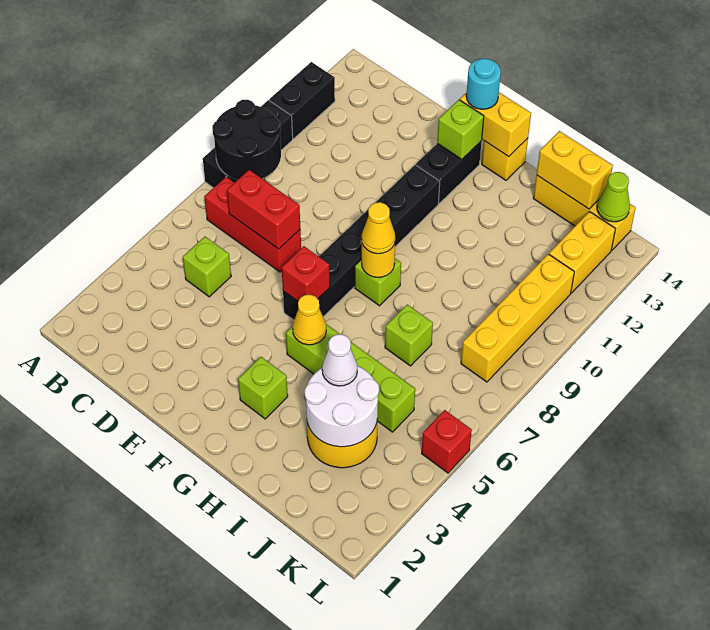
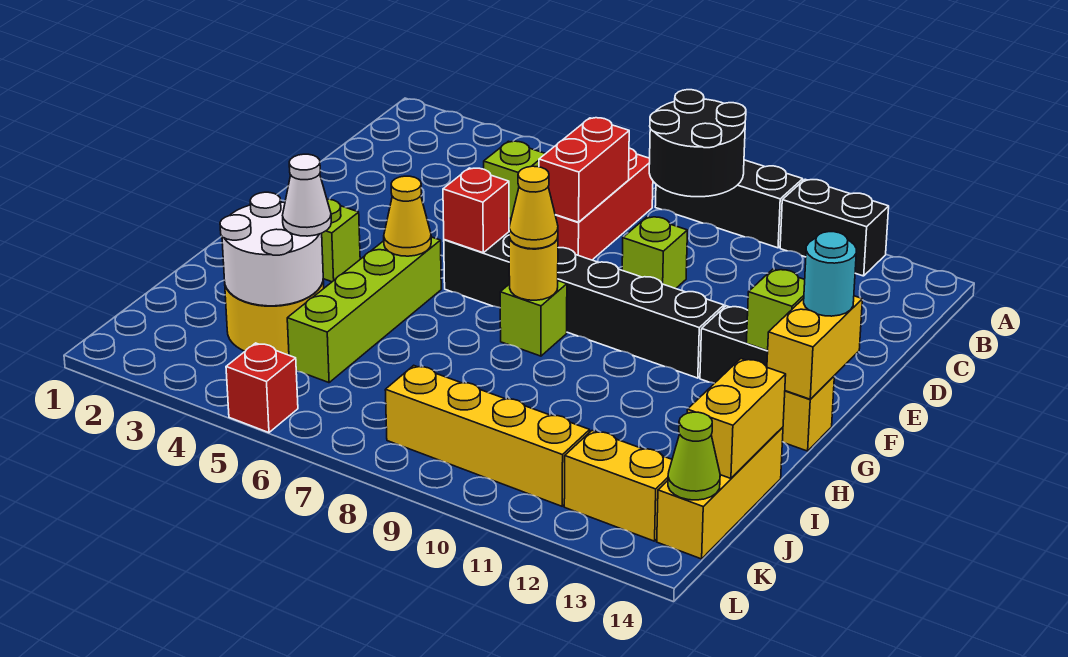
lime 1x1 brick [385,305,433,366] -> lime 1x1 brick moved to [622,217,688,289]

